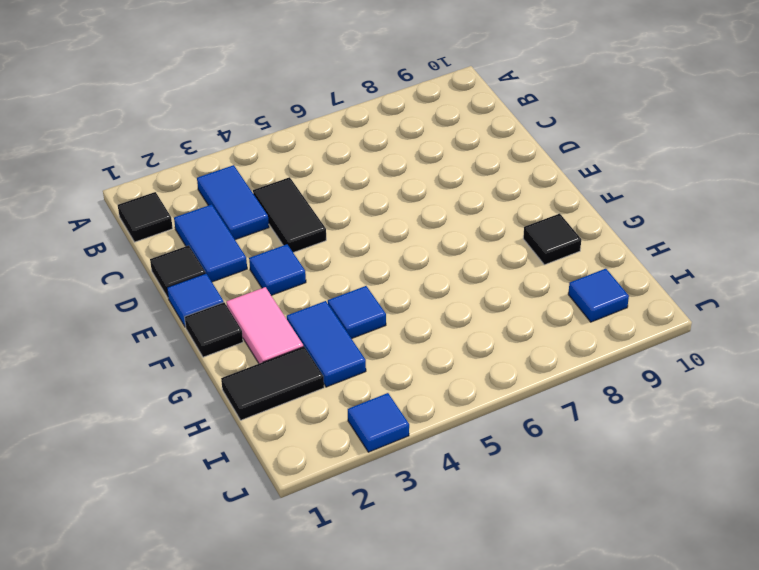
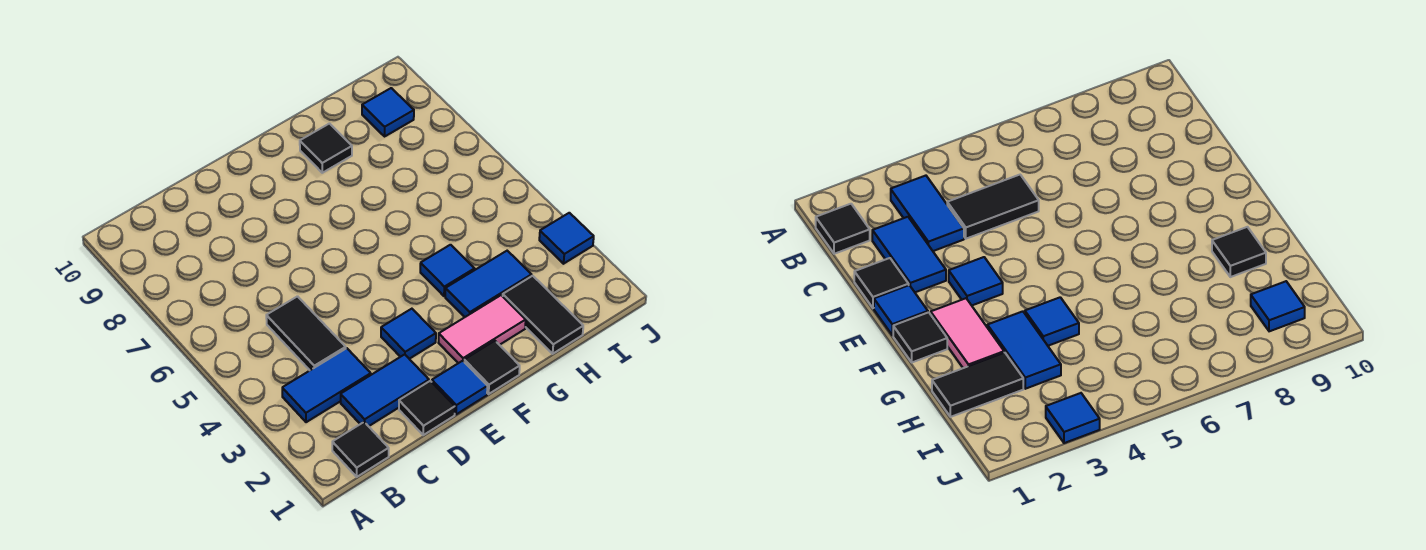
black 1x2 tile [253,177,326,253] -> black 1x2 tile turned to [266,296,346,370]

